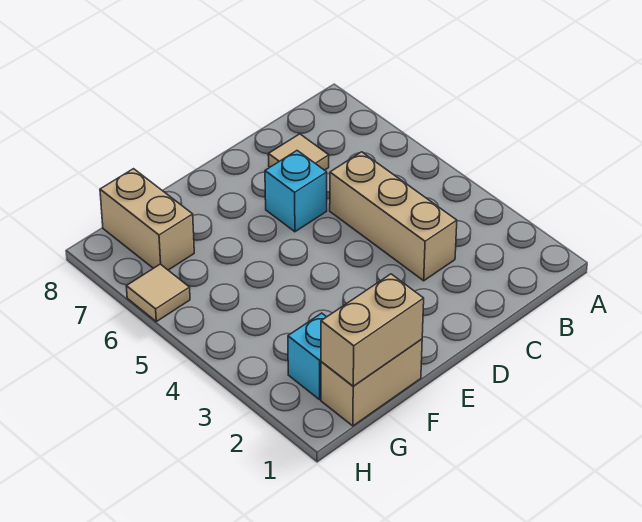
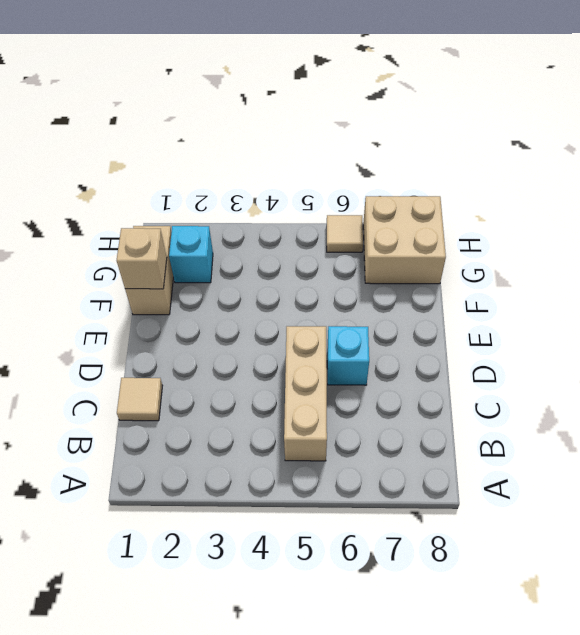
tan 1x3 brick [330,152,457,281] -> tan 1x3 brick turned to [284,326,327,461]
tan 1x1 tile [268,134,329,170] -> tan 1x1 tile moved to [117,378,163,421]
tan 1x2 brick [321,274,424,386] -> tan 1x1 brick [117,228,167,289]
tan 1x2 brick [100,169,194,270] -> tan 2x2 brick [363,196,446,284]

